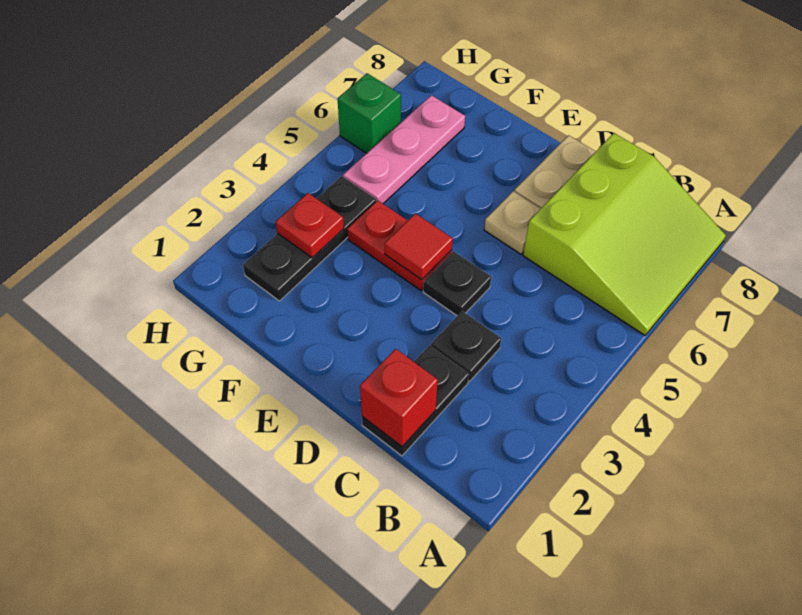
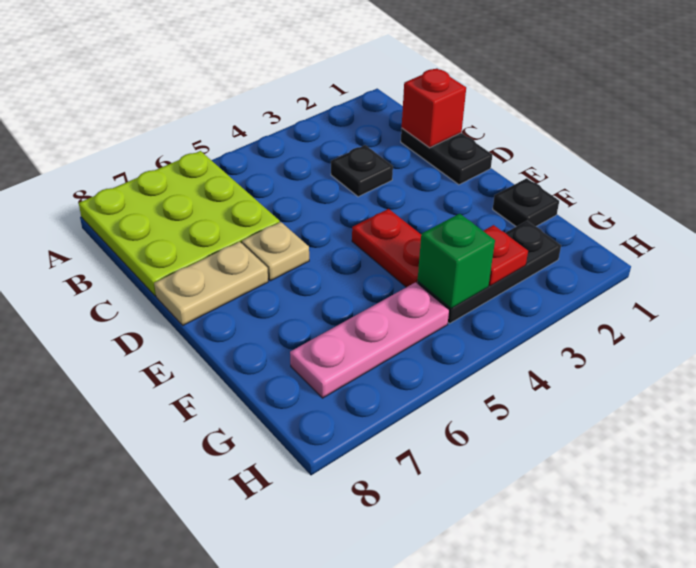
lime 3x3 slope [523,133,726,335] -> lime 3x3 plate [79,151,280,296]
black 1x2 plate [362,345,469,456] -> black 1x2 plate turned to [401,128,492,185]
black 1x1 plate [423,251,491,316] -> black 1x1 plate moved to [493,178,559,226]
red 1x1 tile [385,213,453,280] -> none
green 1x1 brick [337,73,401,153] -> green 1x1 brick moved to [418,214,495,309]

